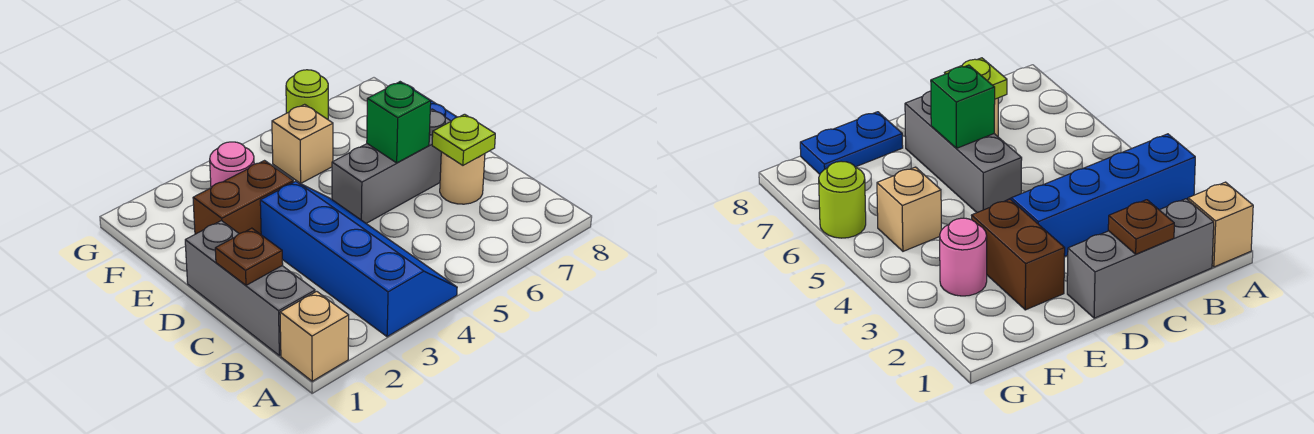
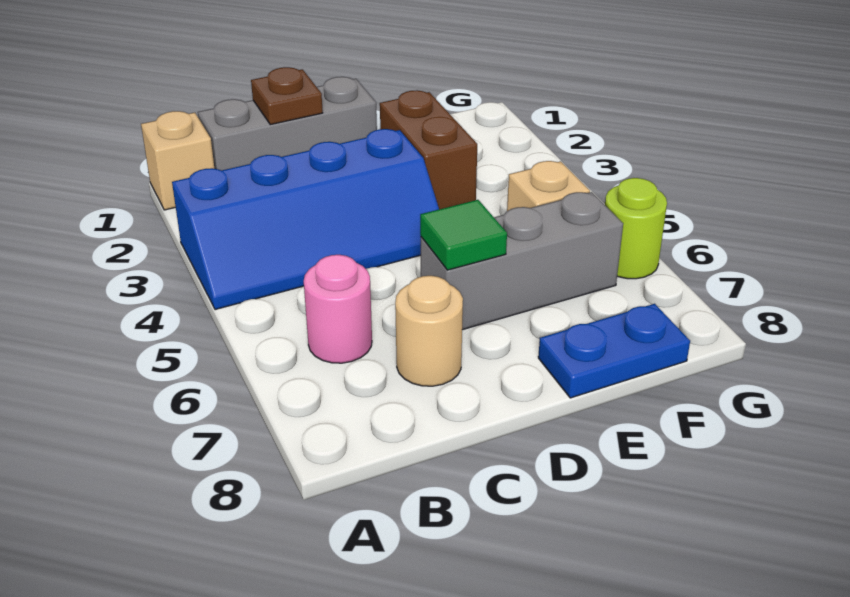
lime 1x1 plate [432,114,495,165] -> none
grey 1x3 brick [332,109,451,224] -> grey 1x3 brick turned to [420,192,623,330]
green 1x1 brick [367,82,431,163] -> green 1x1 tile [420,200,507,270]
pink 1x1 round brick [210,142,254,188] -> pink 1x1 round brick moved to [304,255,372,363]

